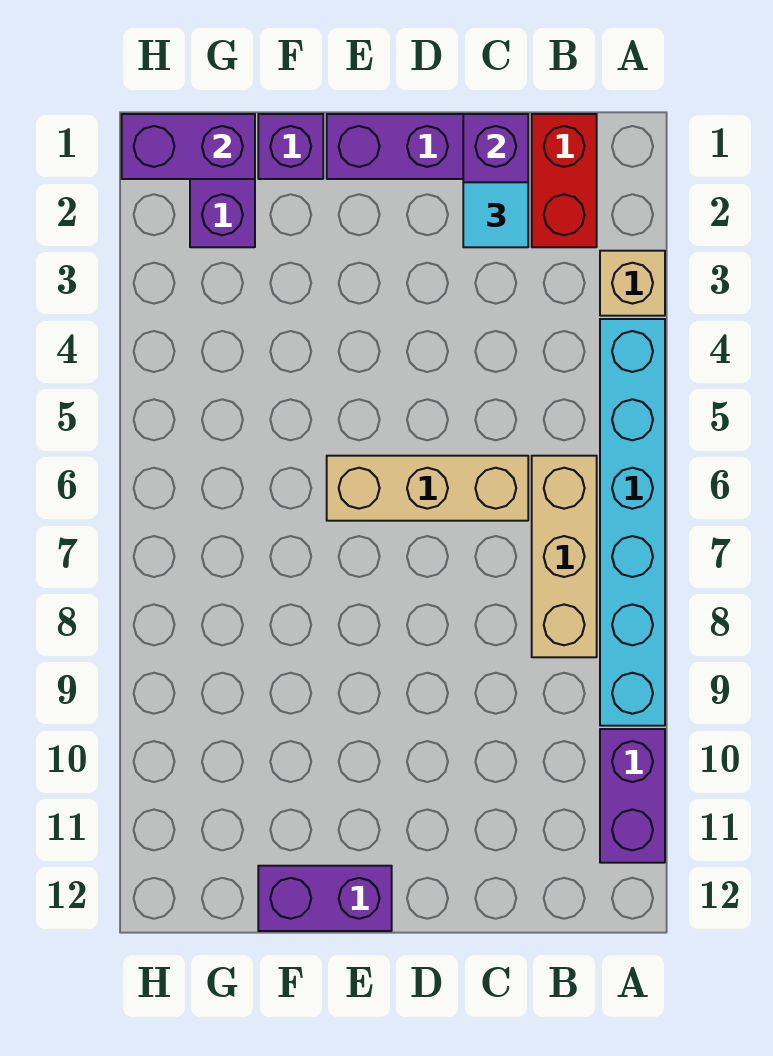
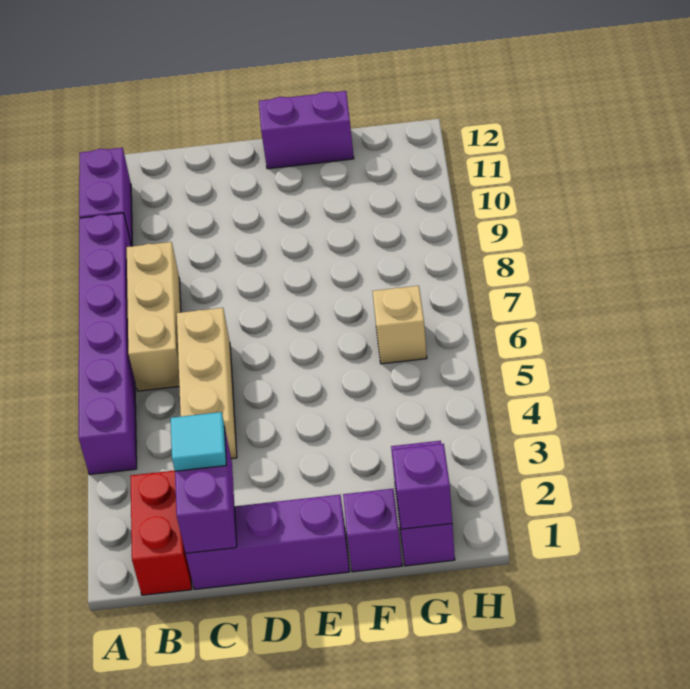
tan 1x1 brick [600,251,665,316] -> tan 1x1 brick moved to [373,286,427,364]
cyan 1x6 brick [600,319,665,726] -> purple 1x6 brick [79,213,137,475]
tan 1x3 brick [327,456,528,521] -> tan 1x3 brick turned to [177,308,237,459]
purple 1x2 brick [122,114,255,179] -> purple 1x1 brick [392,444,452,529]

